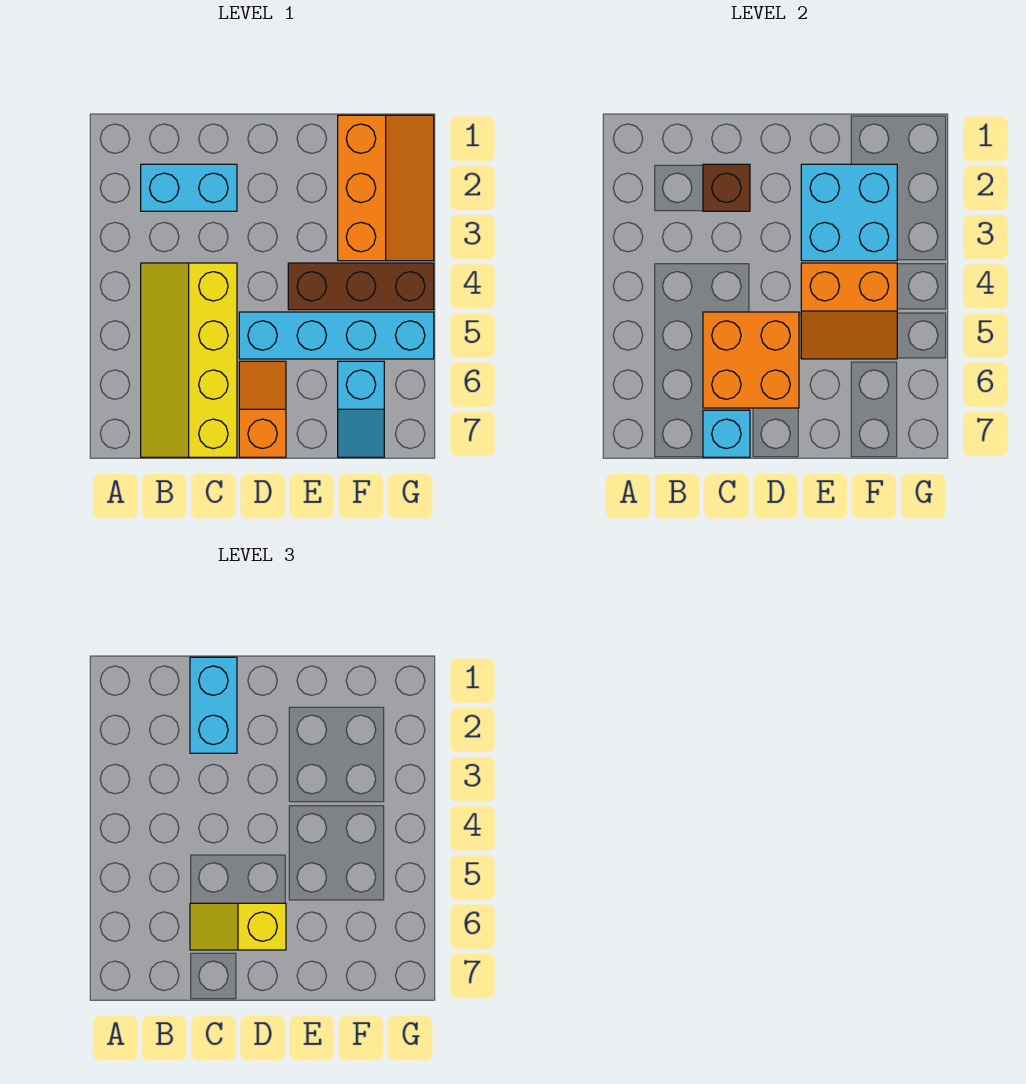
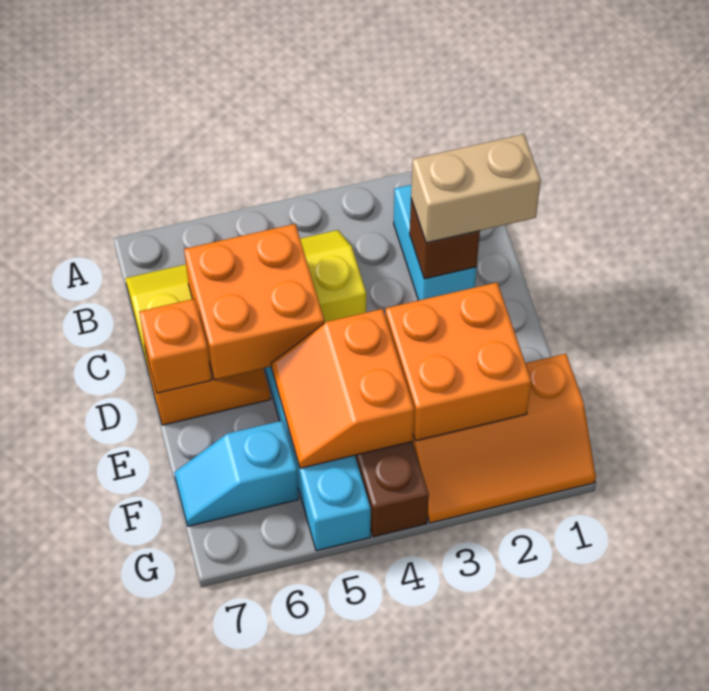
cyan 1x2 brick [190,657,237,753] -> tan 1x2 brick [411,134,541,243]
yellow 1x2 slope [190,903,286,950] -> none
cyan 1x1 brick [703,410,750,457] -> none
none -> orange 1x1 brick [139,299,211,393]
cyan 2x2 brick [801,164,897,261] -> orange 2x2 brick [385,282,531,441]

